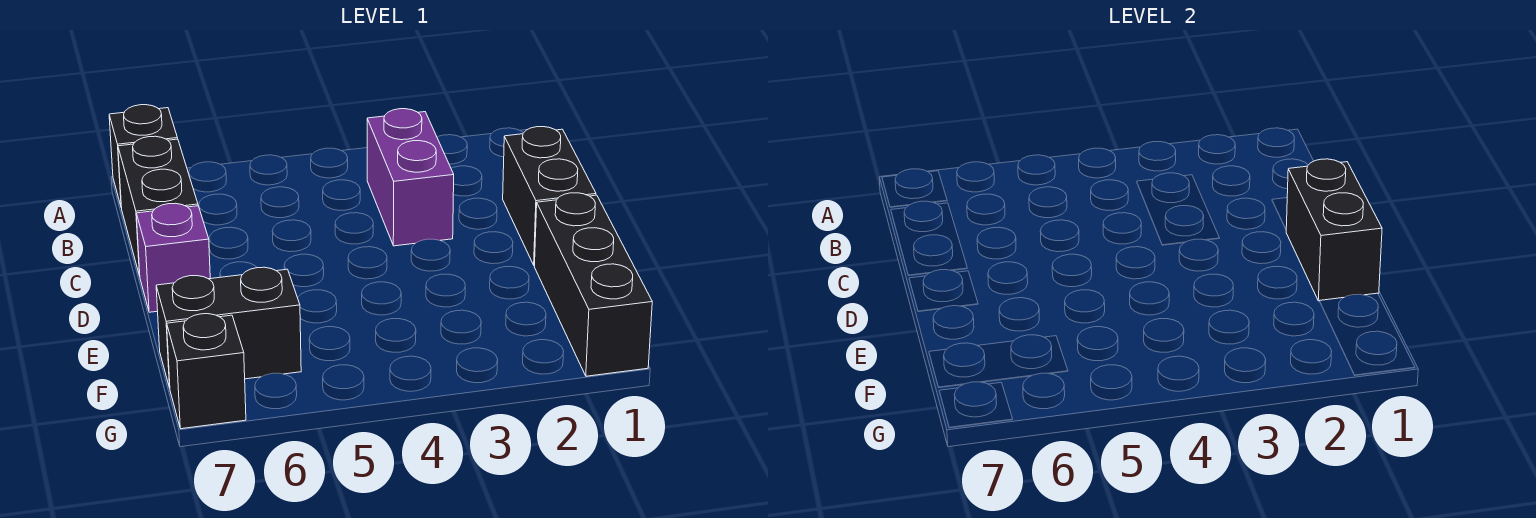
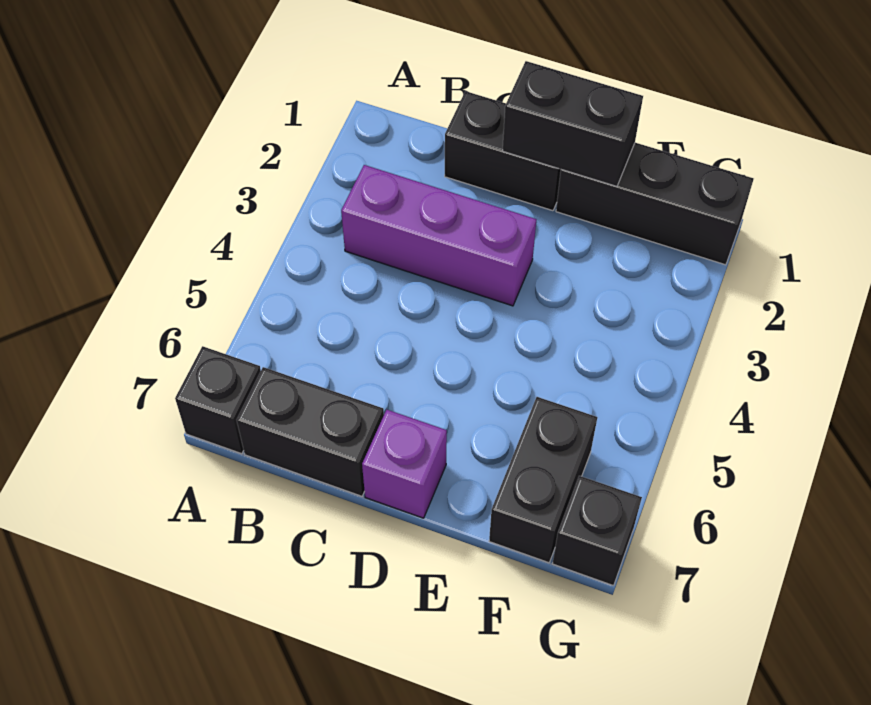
purple 1x2 brick [367,109,454,246] -> purple 1x3 brick [341,165,536,306]

